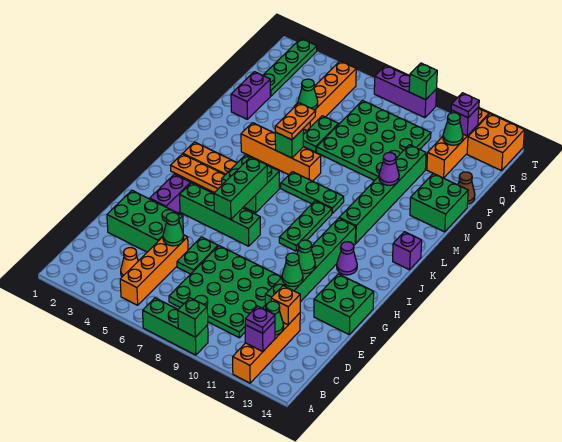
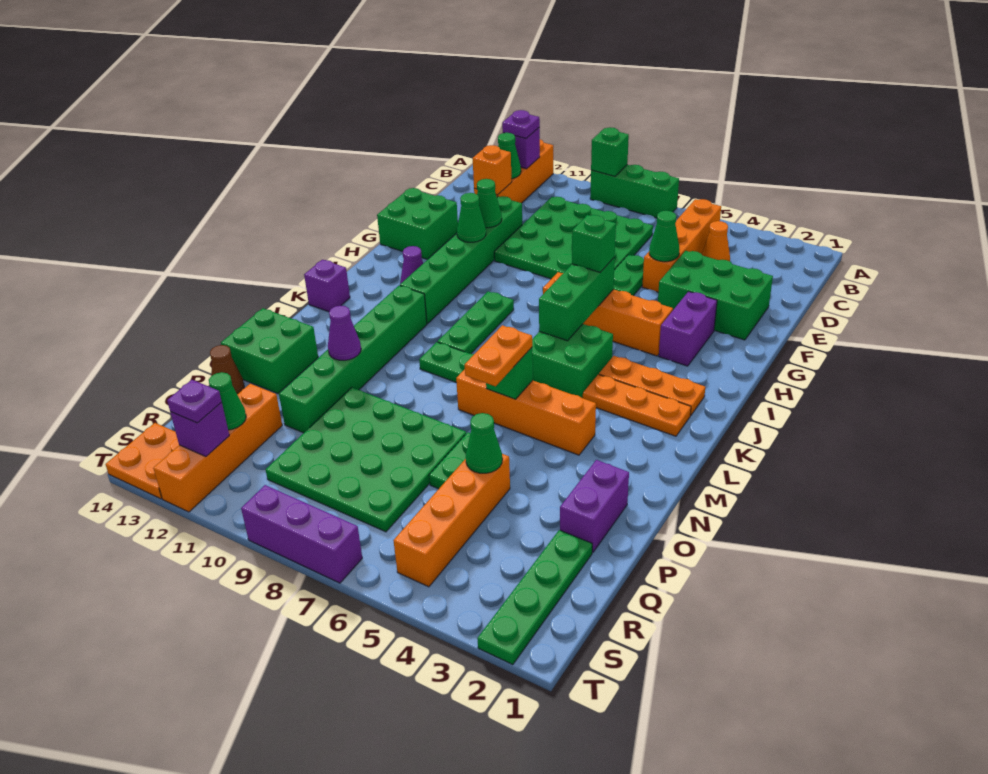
green 1x4 brick [180,183,260,246] -> orange 1x4 brick [543,272,673,356]
orange 2x2 brick [467,114,524,171] -> orange 2x2 plate [106,423,179,499]
green 1x1 brick [409,63,437,100] -> green 1x1 brick moved to [572,215,616,272]

